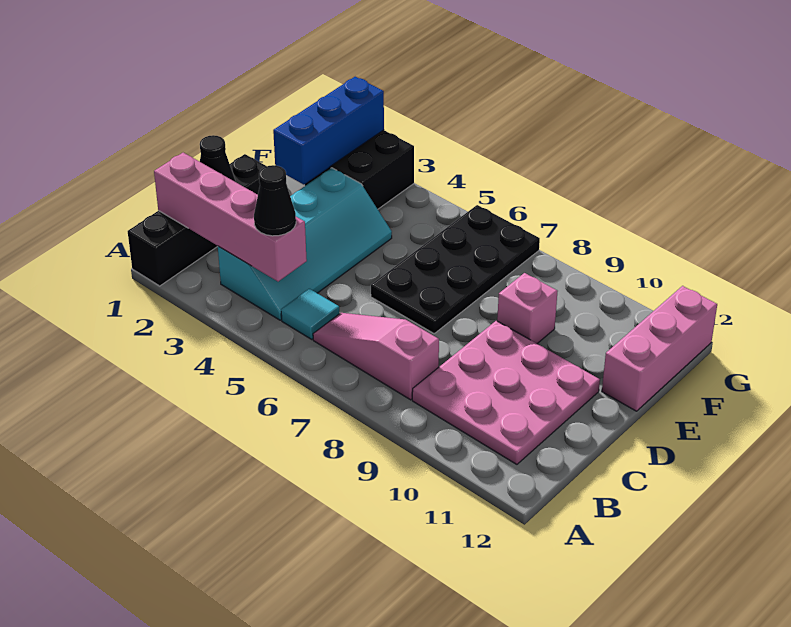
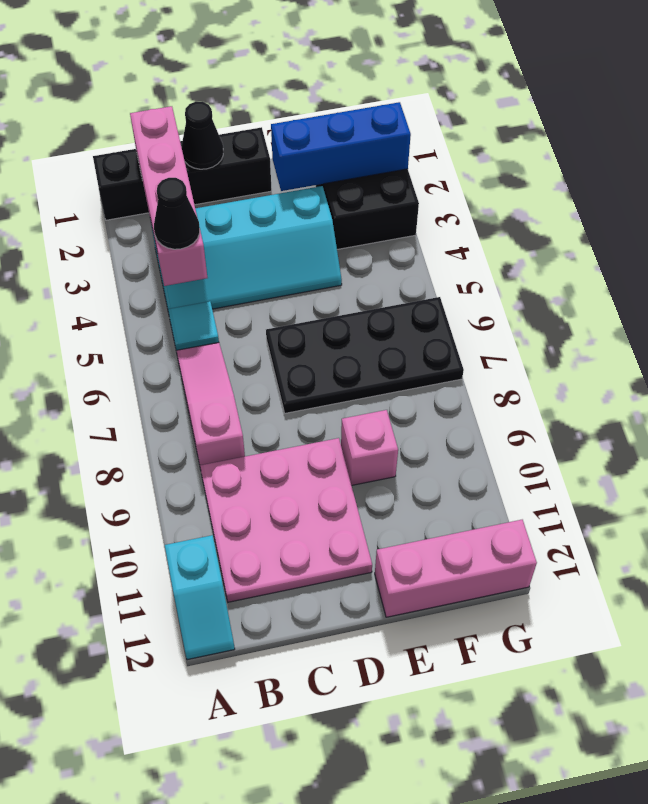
none -> cyan 1x2 slope [165,535,235,660]

